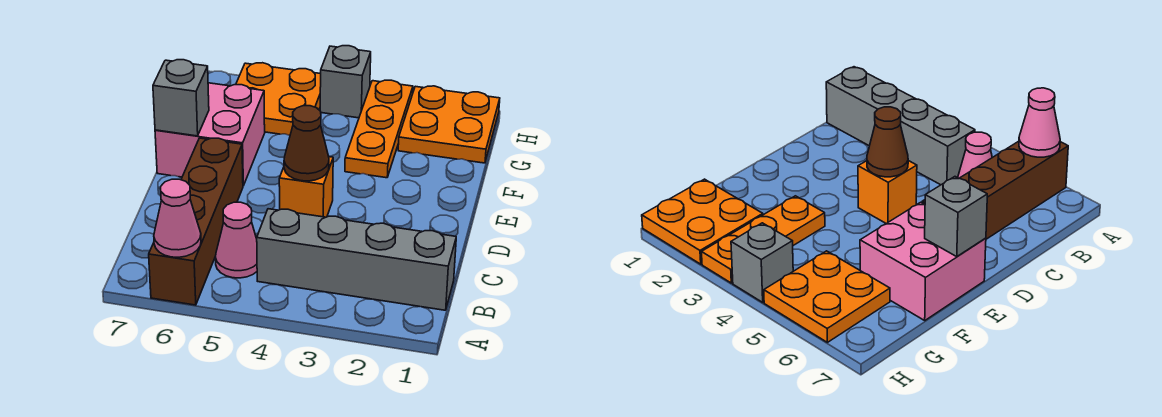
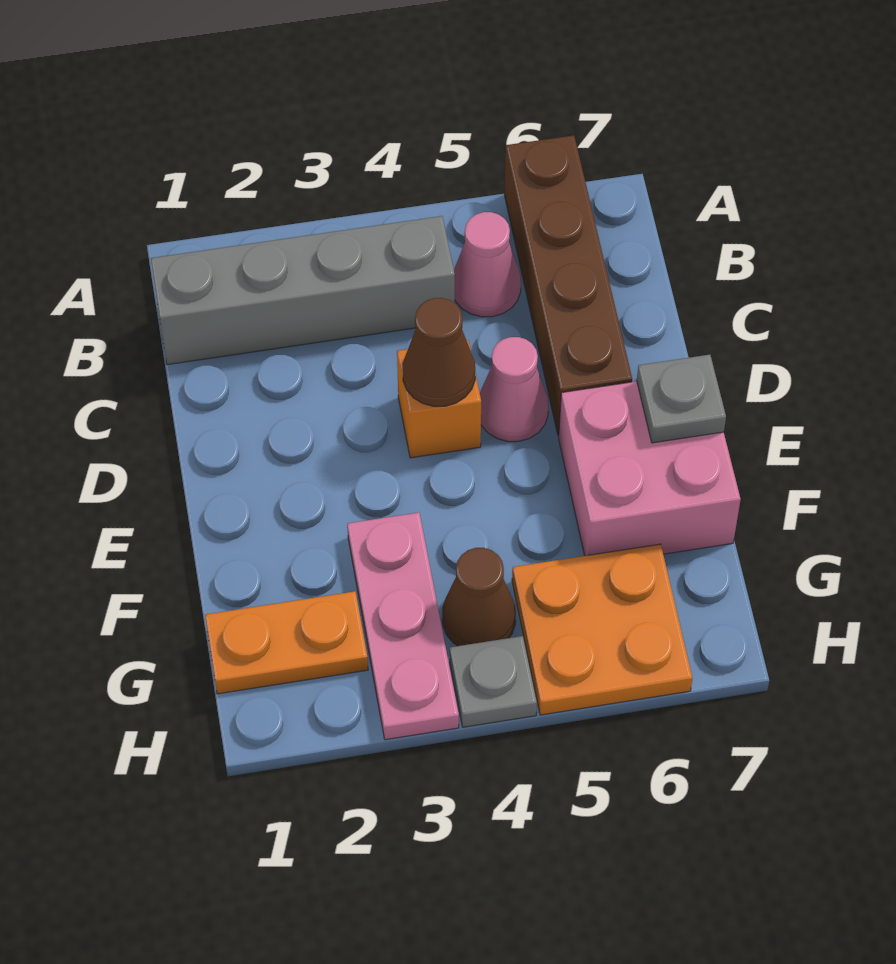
pink 1x1 cone [154,179,201,257] -> pink 1x1 cone moved to [480,337,548,442]
grey 1x1 brick [153,60,209,136] -> grey 1x1 plate [637,355,726,443]
orange 1x3 plate [345,80,413,178] -> pink 1x3 plate [347,512,459,740]
orange 2x2 plate [398,86,500,163] -> orange 1x2 plate [205,591,368,694]
none -> brown 1x1 cone [442,548,516,646]
grey 1x1 brick [320,46,371,118] -> grey 1x1 plate [450,636,537,727]

